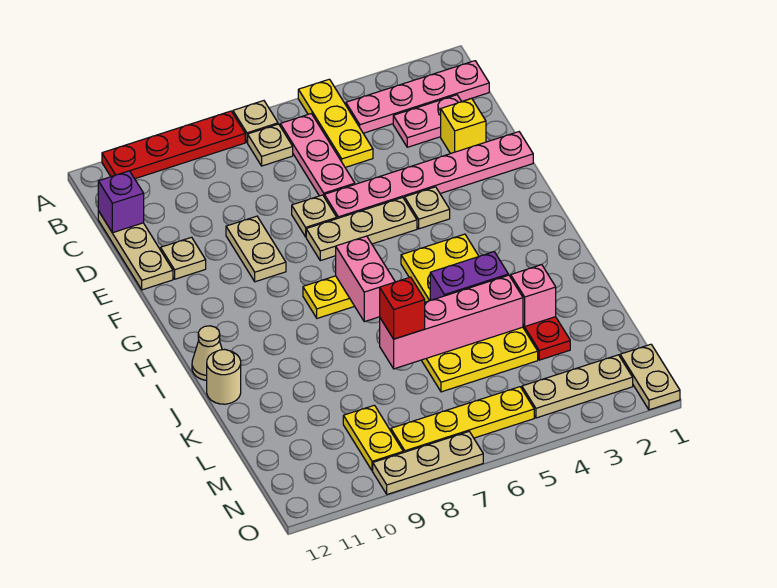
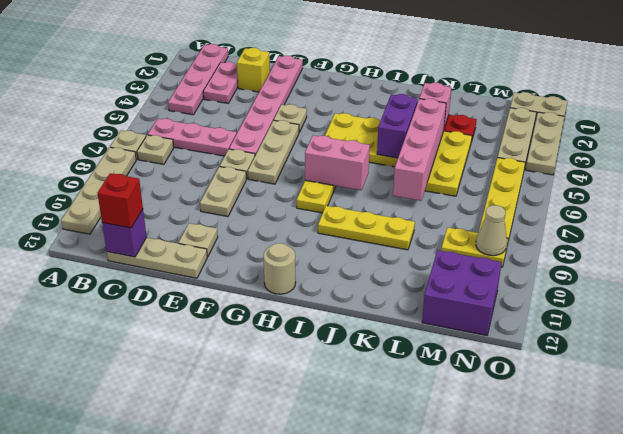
yellow 1x3 plate [298,79,373,167] -> yellow 1x3 plate moved to [318,206,415,250]
red 1x4 plate [102,111,245,179] -> tan 1x4 plate [61,147,136,234]
tan 1x2 plate [226,216,286,282] -> tan 1x2 plate turned to [200,167,246,217]
tan 1x1 cone [192,326,222,380] -> tan 1x1 cone moved to [476,205,507,256]
tan 1x1 round brick [207,349,241,404] -> tan 1x1 round brick moved to [263,243,296,294]
red 1x1 brick [380,277,425,339] -> red 1x1 brick moved to [97,173,143,228]
none -> purple 2x2 brick [422,250,502,335]
tan 1x3 plate [373,432,483,494] -> tan 1x3 plate moved to [526,112,565,175]

